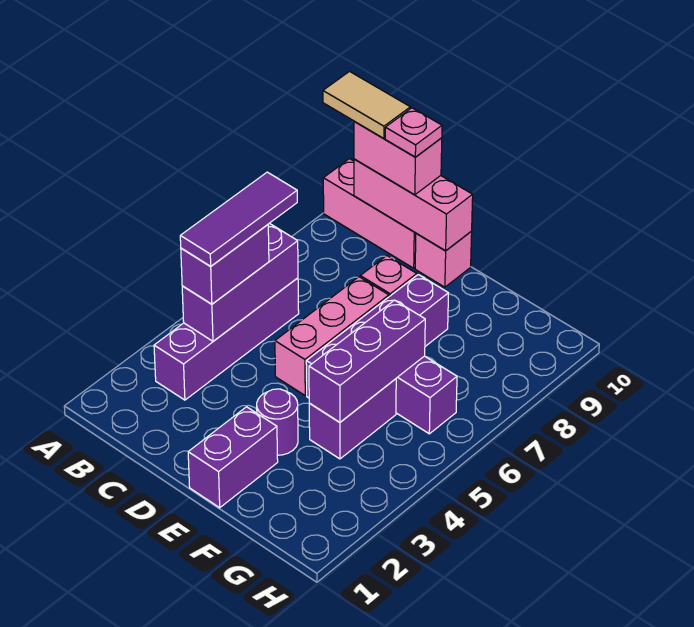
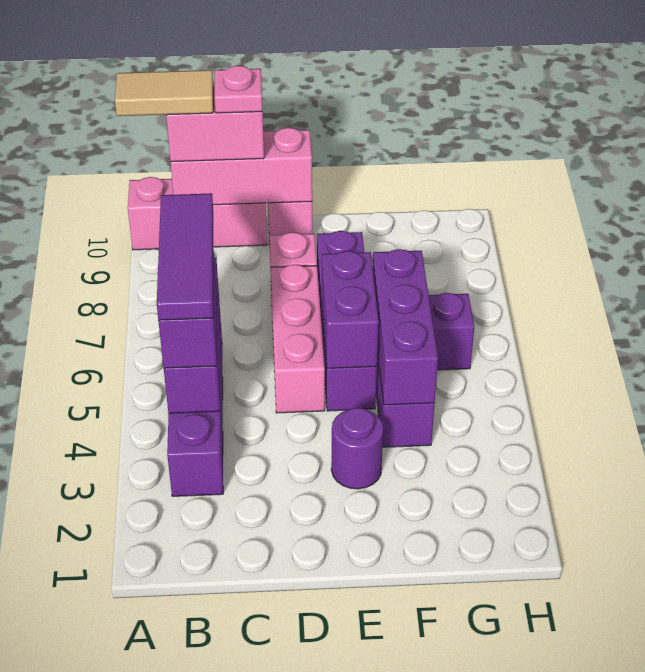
purple 1x2 brick [188,407,278,508] -> purple 1x2 brick moved to [322,251,379,368]

